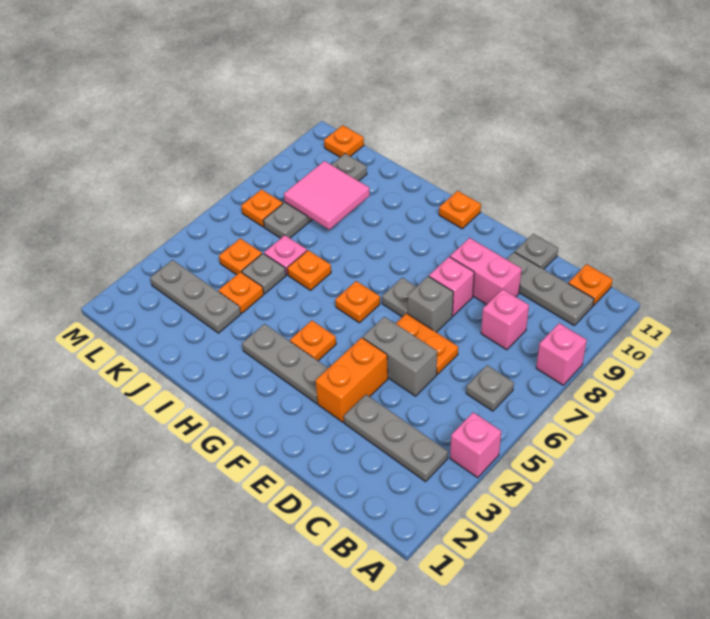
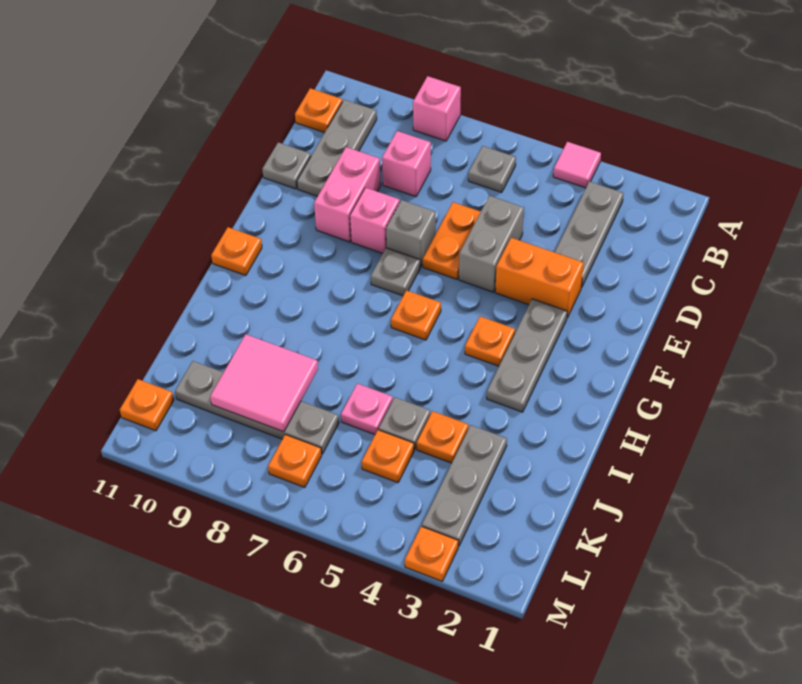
pink 1x1 brick [450,412,501,478] -> pink 1x1 tile [553,142,601,188]
orange 1x1 plate [287,250,331,290] -> orange 1x1 plate moved to [405,526,458,581]

